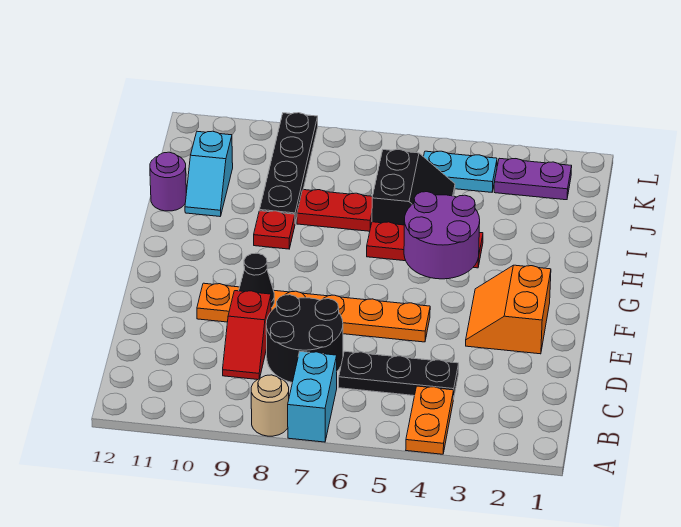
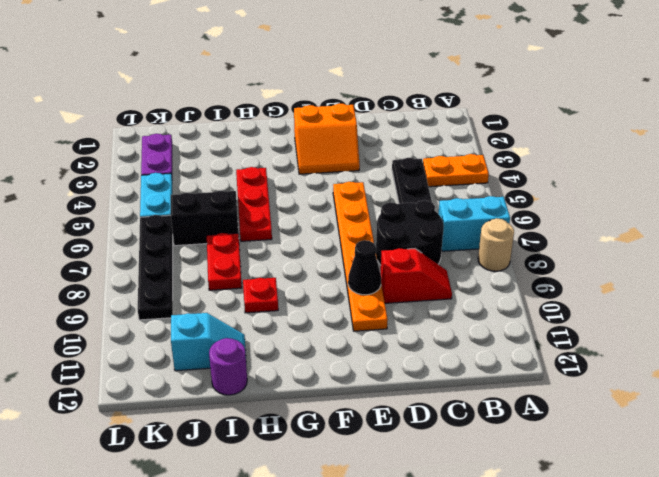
purple 2x2 round brick [404,192,480,279] -> none
black 1x4 plate [260,113,318,223] -> black 1x4 plate turned to [138,215,173,320]

